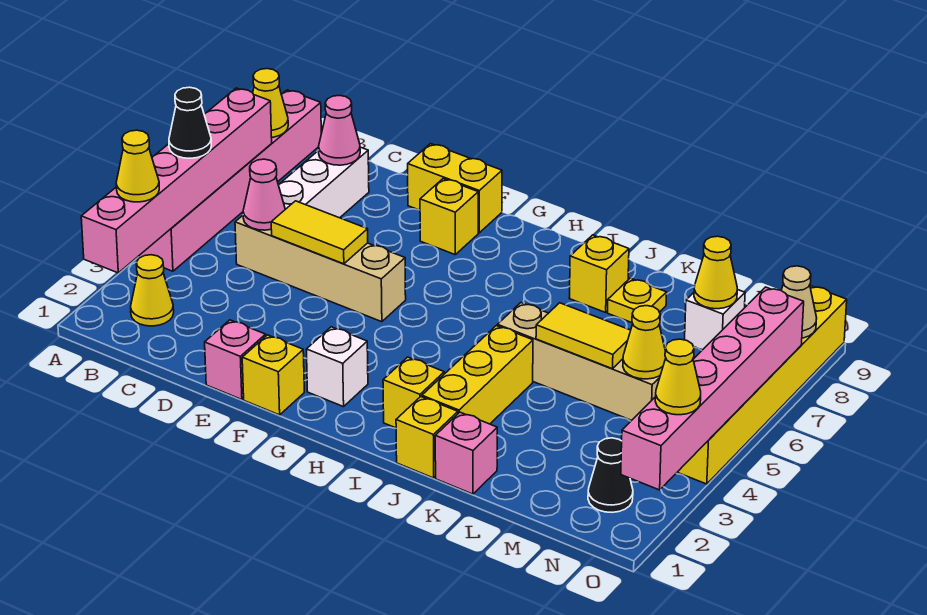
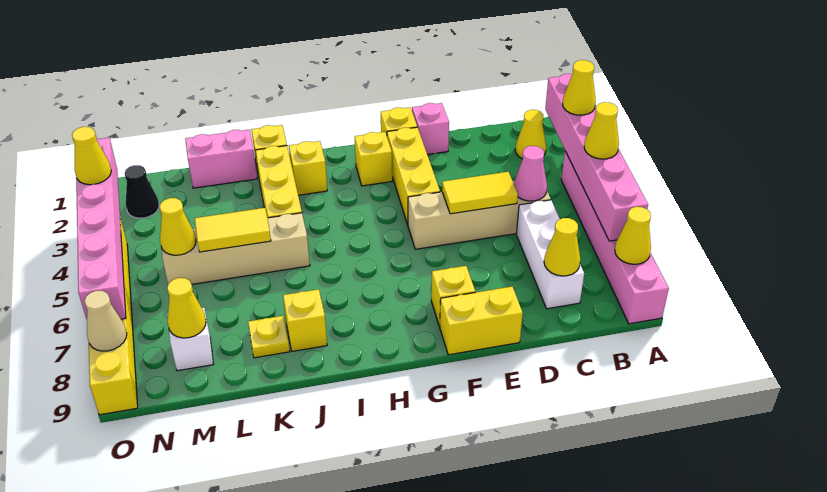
black 1x1 cone [169,87,211,158] -> yellow 1x1 cone [584,102,619,159]
pink 1x1 cone [319,95,360,165] -> yellow 1x1 cone [544,218,580,276]
none -> yellow 1x3 brick [387,127,440,225]
white 1x1 brick [306,327,368,407] -> yellow 1x1 brick [355,132,392,186]
pink 1x1 brick [435,412,497,494] -> pink 1x2 brick [185,129,257,188]

